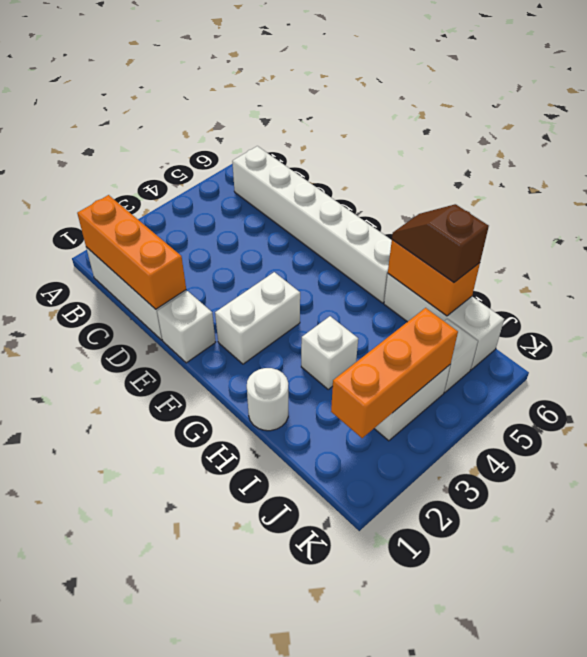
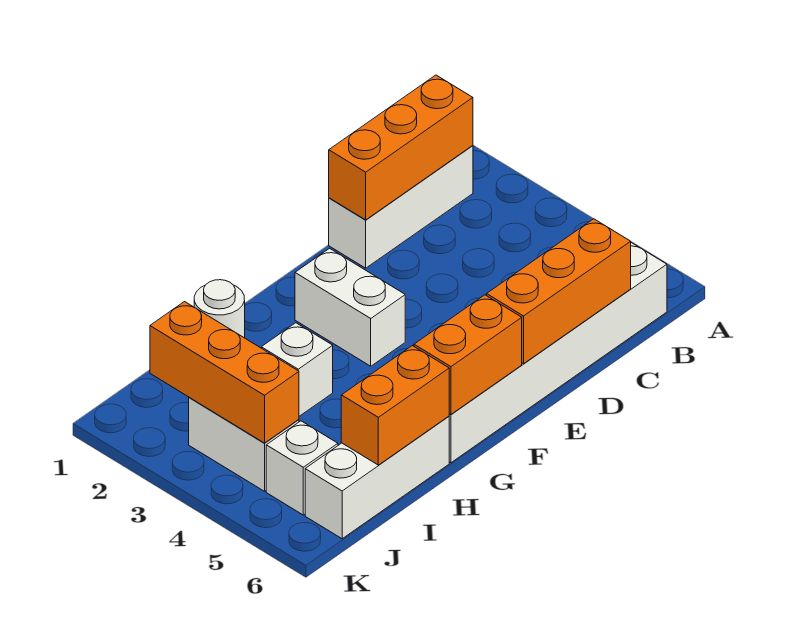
none -> orange 1x3 brick [487,219,631,364]
white 1x1 brick [157,291,216,363] -> none
none -> orange 1x2 brick [414,295,522,414]
brown 1x2 slope [392,204,489,282] -> none

